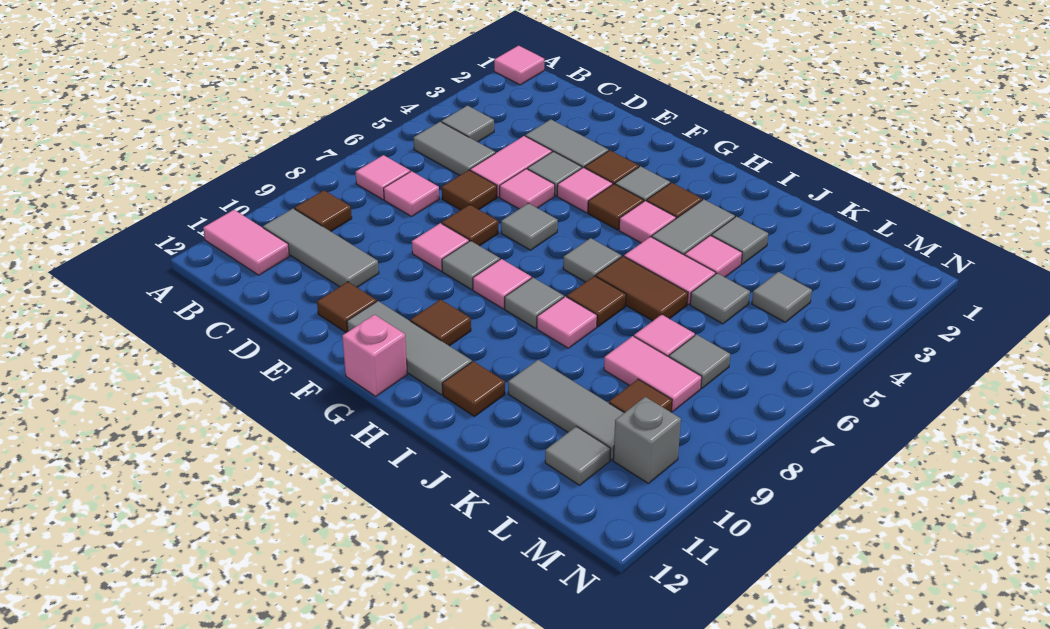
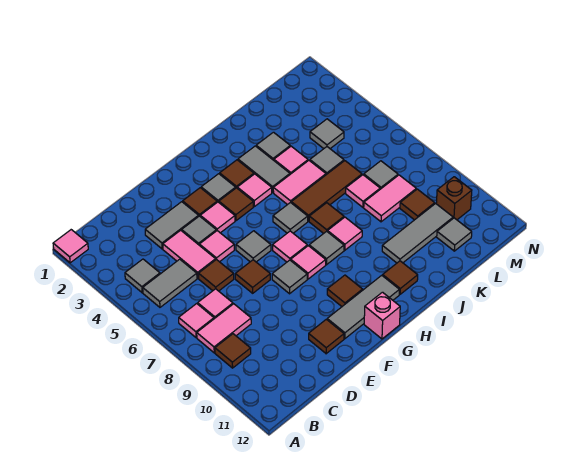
pink 1x2 tile [203,210,289,275] -> pink 1x2 tile moved to [197,304,251,353]
grey 1x3 tile [263,209,379,287] -> none
pink 1x1 tile [412,223,469,271] -> pink 1x1 tile moved to [273,231,307,262]
brown 1x2 tile [596,256,688,321] -> brown 1x3 tile [291,161,362,221]
grey 1x1 brick [613,397,681,483] -> brown 1x1 brick [436,177,472,220]

